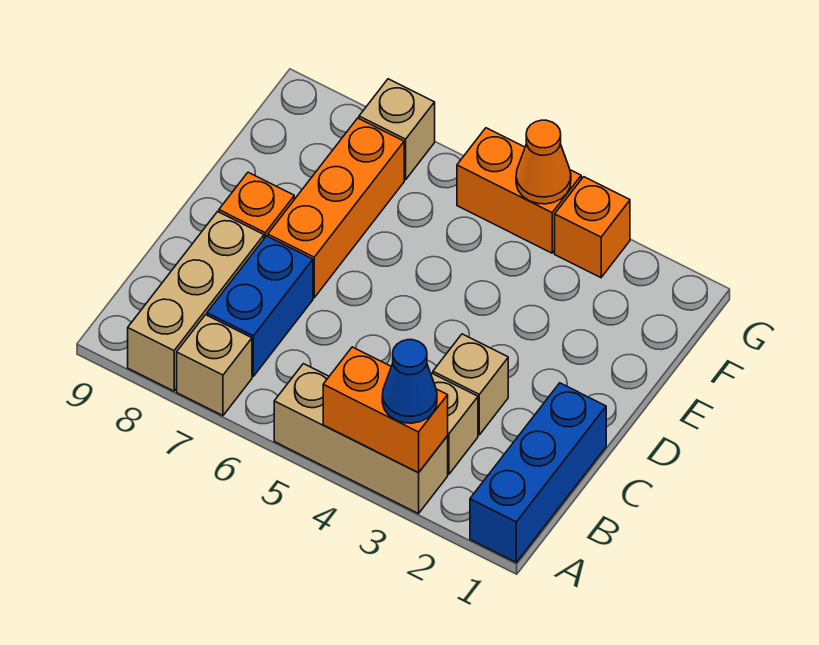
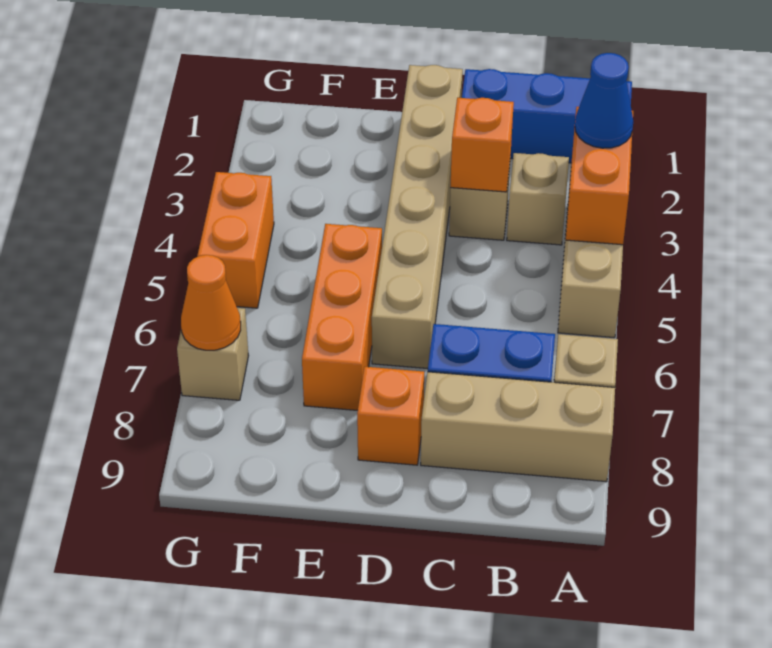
none -> tan 1x6 brick [372,65,463,369]
orange 1x3 brick [268,118,404,298] -> orange 1x3 brick turned to [302,224,382,410]
orange 1x1 brick [555,177,630,278] -> orange 1x1 brick moved to [450,98,514,192]
orange 1x1 cone [516,120,571,204] -> orange 1x1 cone moved to [181,255,241,350]

